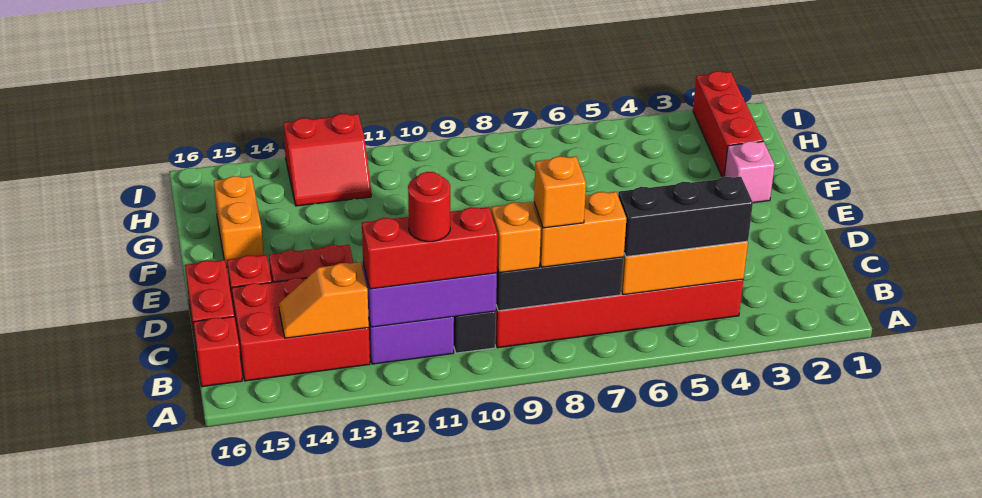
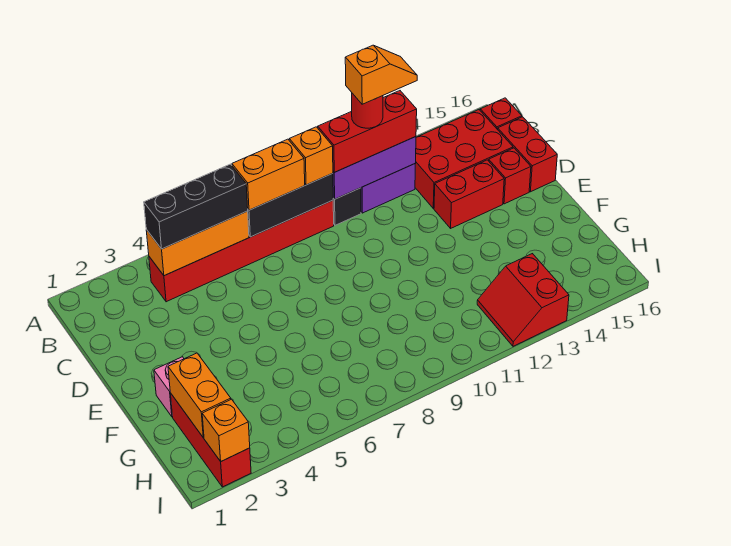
orange 1x1 brick [534,156,586,228] -> orange 1x1 brick moved to [202,399,250,461]
orange 1x2 slope [279,262,369,338] -> orange 1x2 slope moved to [345,45,417,104]
orange 1x2 brick [214,176,263,268] -> orange 1x2 brick moved to [168,353,231,438]
red 2x2 slope [283,114,371,206] -> red 2x2 slope turned to [477,254,569,346]

